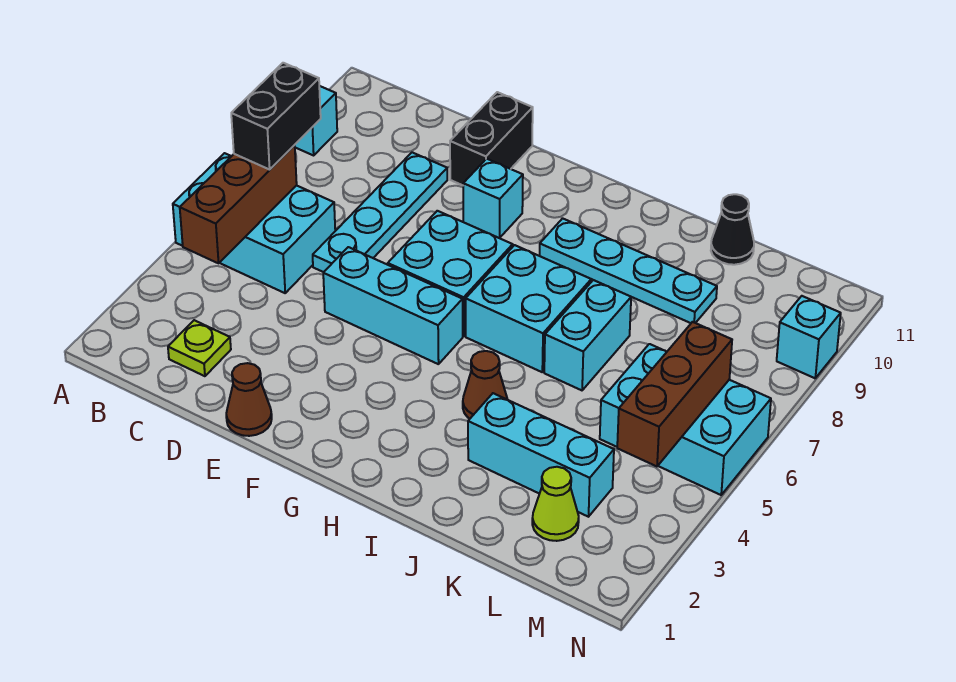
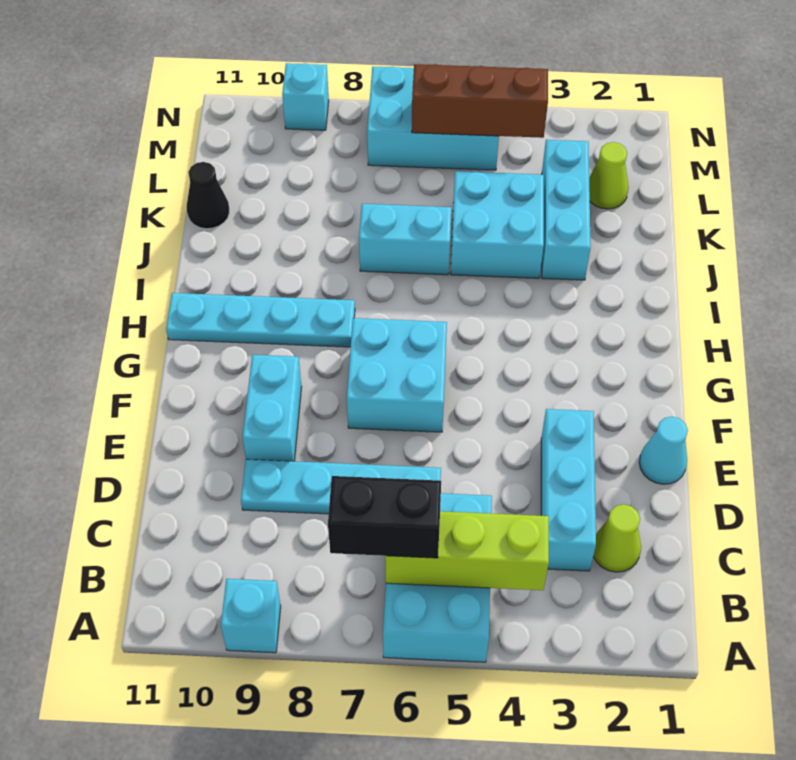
brown 1x3 brick [180,145,297,263] -> lime 1x3 brick [385,511,549,590]
lime 1x1 plate [168,320,231,376] -> lime 1x1 cone [593,504,641,572]
brown 1x1 cone [226,363,272,436] -> cyan 1x1 cone [639,417,688,484]
cyan 1x3 brick [323,247,463,364] -> cyan 1x3 brick moved to [541,409,596,571]
black 1x2 brick [450,92,533,185] -> none
cyan 1x1 brick [463,159,523,238] -> cyan 1x2 brick [243,355,302,461]
cyan 2x2 brick [466,245,591,372] -> cyan 2x2 brick moved to [451,171,544,278]
cyan 1x4 plate [540,218,717,323] -> cyan 1x4 plate turned to [166,293,355,347]
brown 1x1 cone [463,351,507,419] -> none
cyan 2x3 brick [600,344,771,495] -> cyan 2x3 brick turned to [367,67,499,170]

